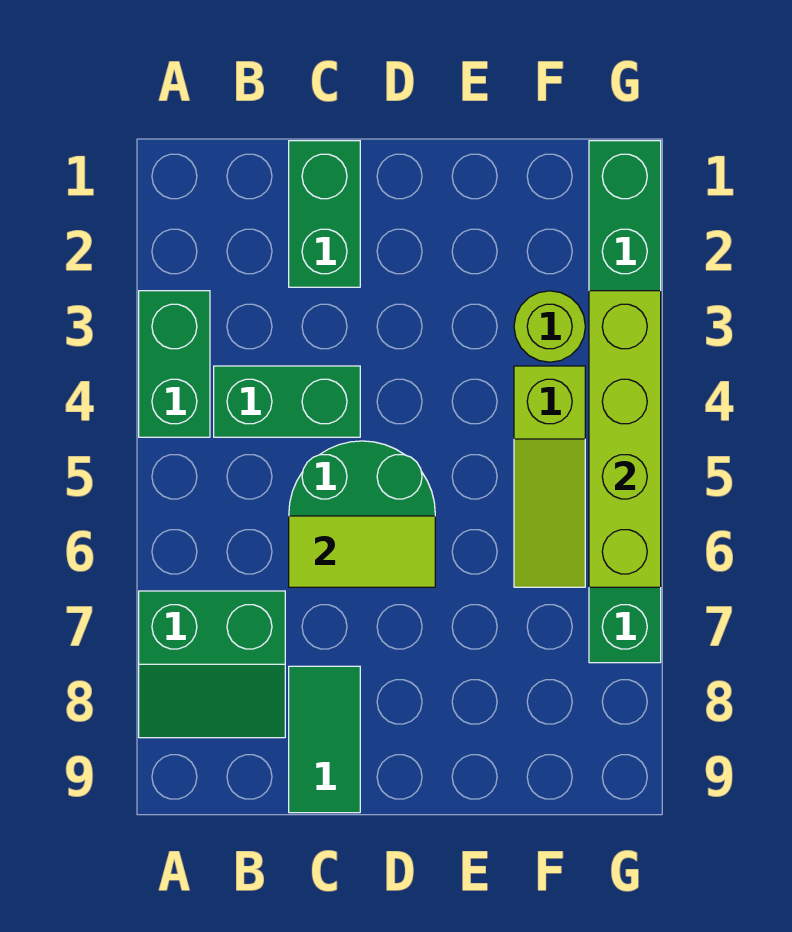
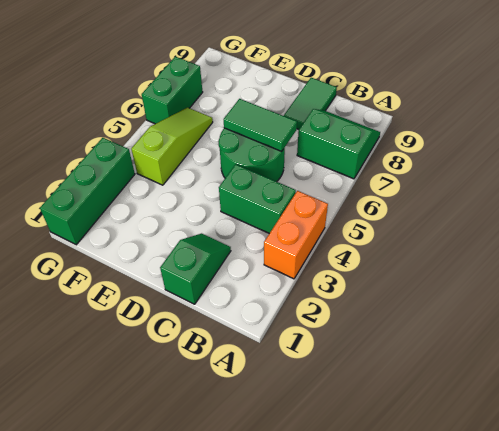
green 1x2 brick [139,291,210,437] -> orange 1x2 brick [264,191,328,279]
green 1x2 brick [289,141,360,287] -> green 1x2 slope [160,233,231,304]
lime 1x2 tile [289,516,435,587] -> green 1x2 tile [224,99,297,152]
lime 1x1 round brick [514,291,585,362] -> none
lime 1x4 brick [589,291,661,587] -> none

